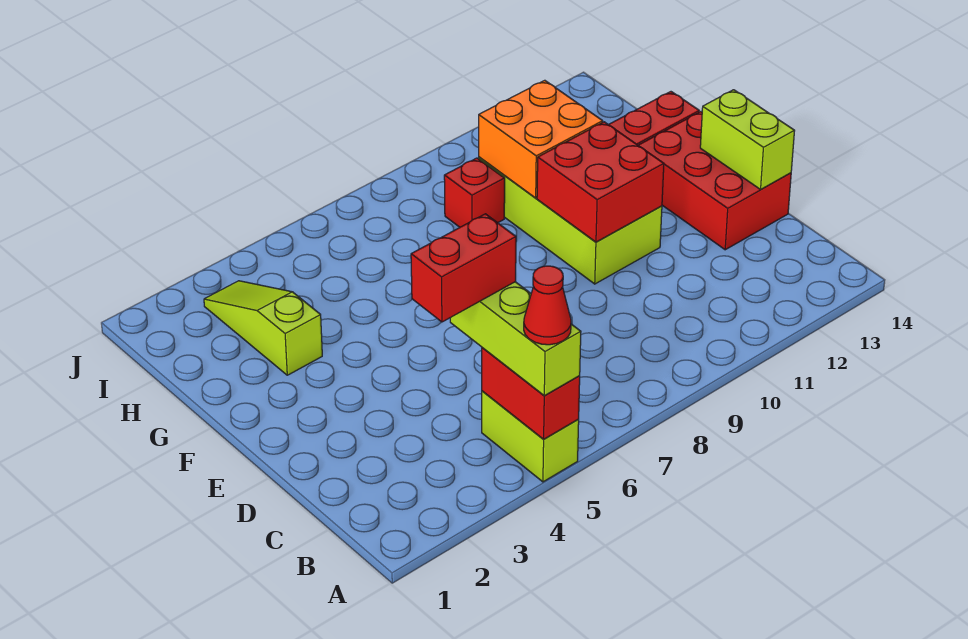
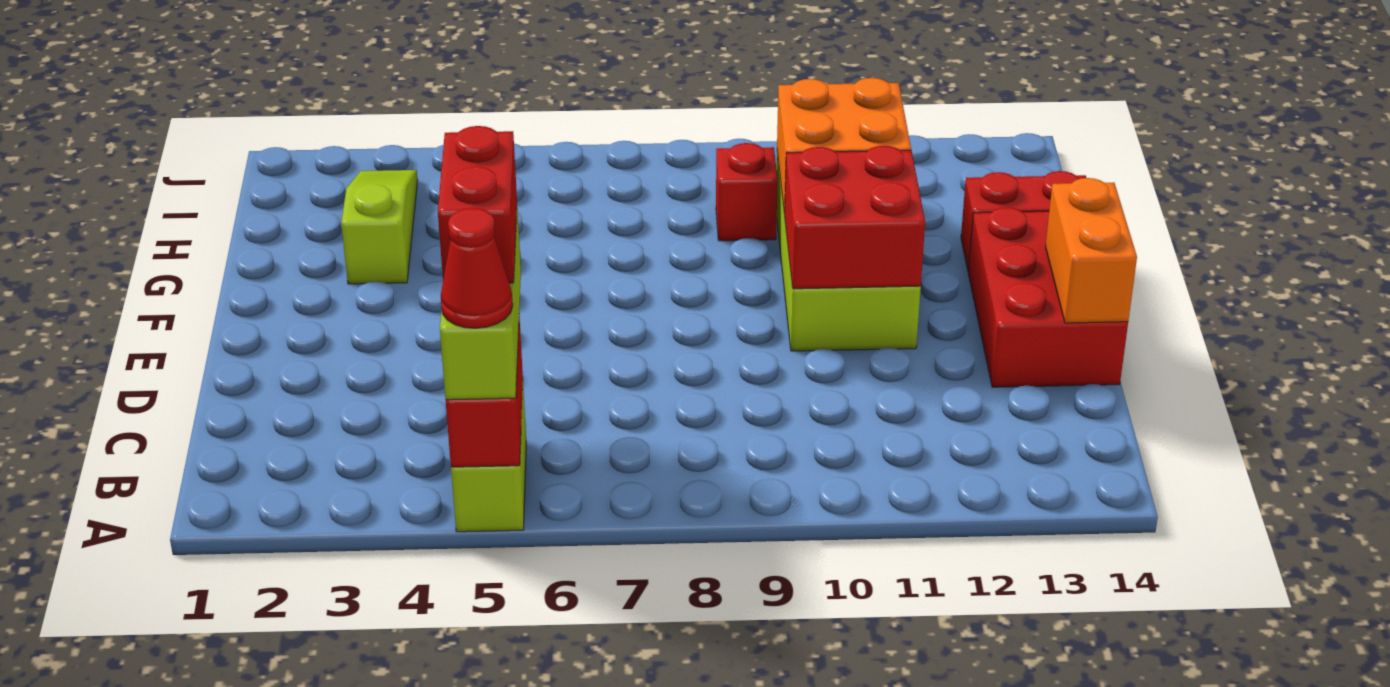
red 1x2 brick [411,214,516,322] -> red 1x2 brick turned to [438,126,517,283]
lime 1x2 brick [700,90,795,189] -> orange 1x2 brick [1046,178,1137,323]

